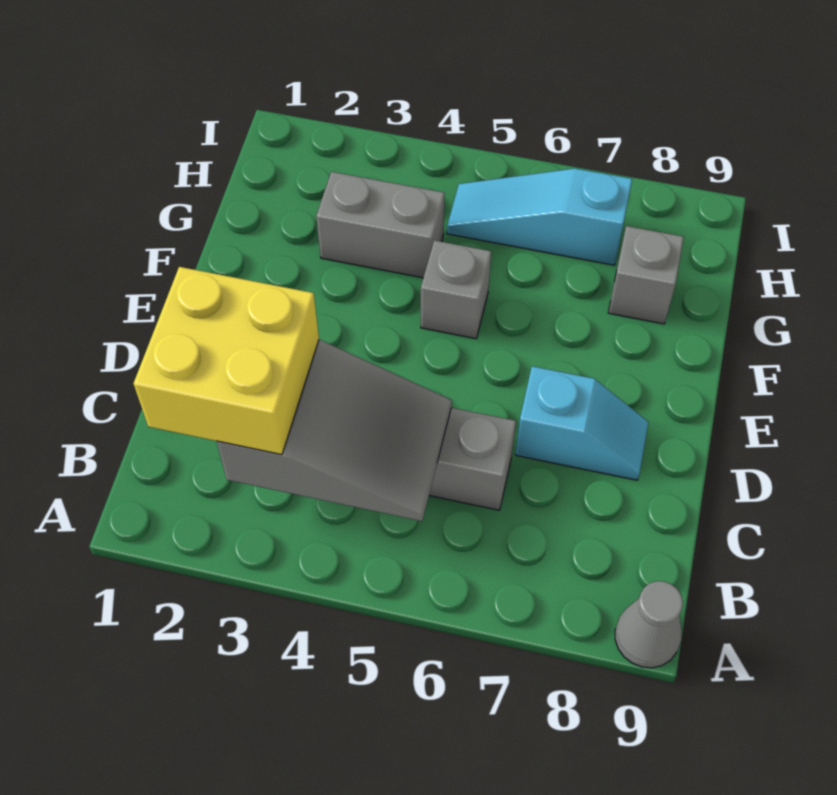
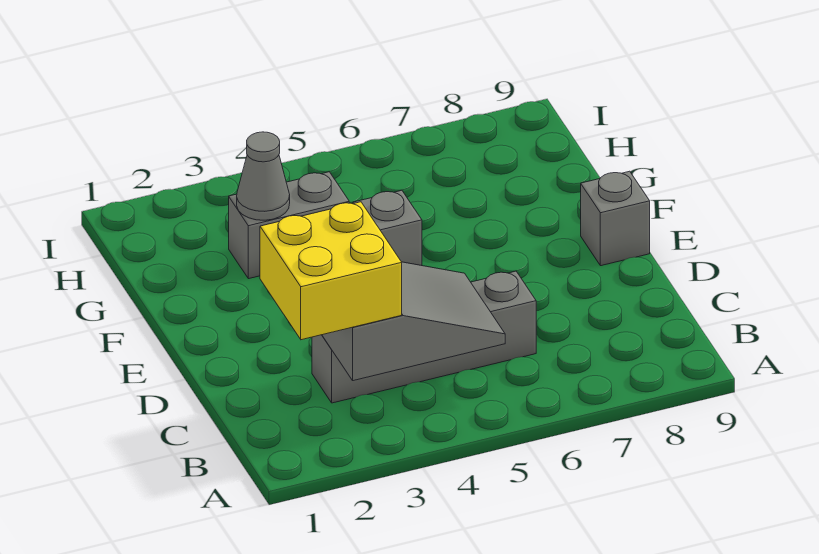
grey 1x1 cone [615,581,683,668] -> grey 1x1 cone moved to [237,132,290,220]
cyan 1x2 slope [515,366,648,480] -> none
grey 1x1 brick [608,226,684,324] -> grey 1x1 brick moved to [581,171,650,266]
cyan 1x3 slope [447,168,632,265] -> none

